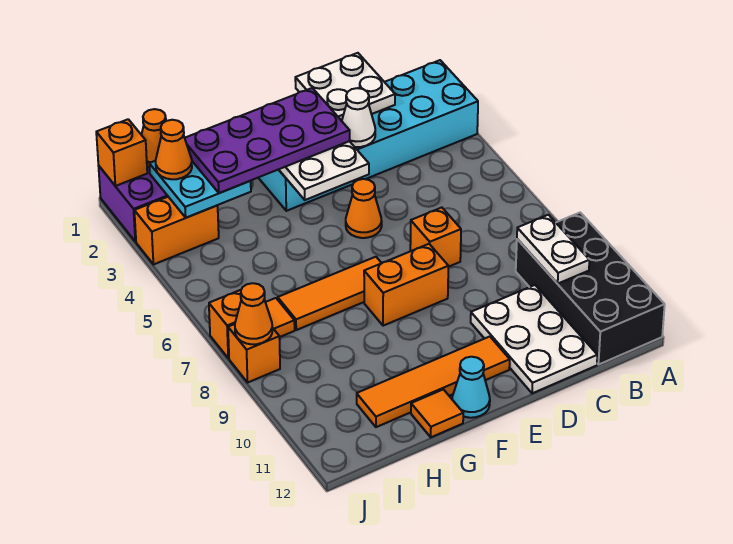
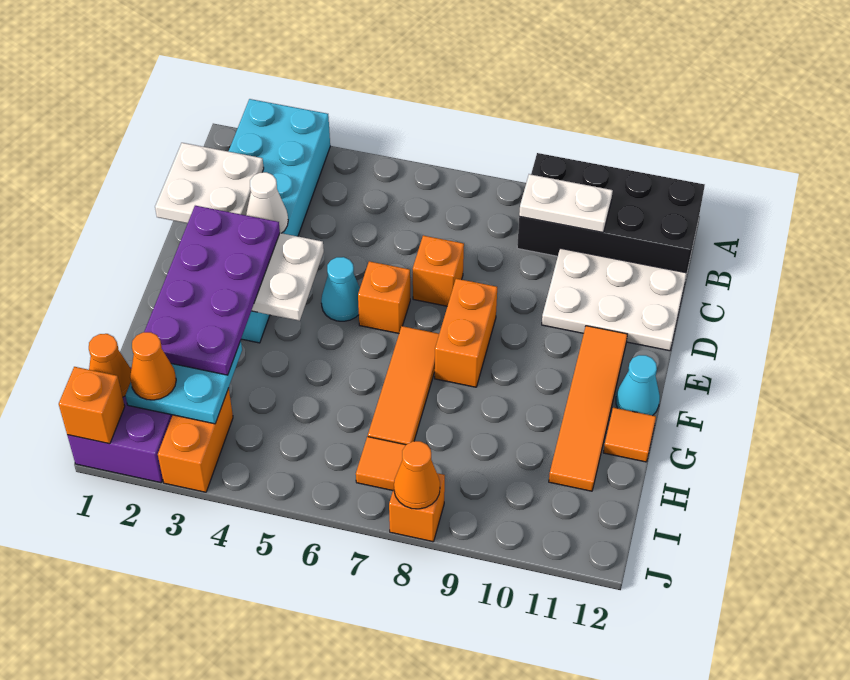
orange 1x1 cone [346,179,382,238] -> cyan 1x1 cone [321,257,360,321]
orange 1x1 brick [209,290,241,358] -> orange 1x1 brick moved to [358,261,410,333]

